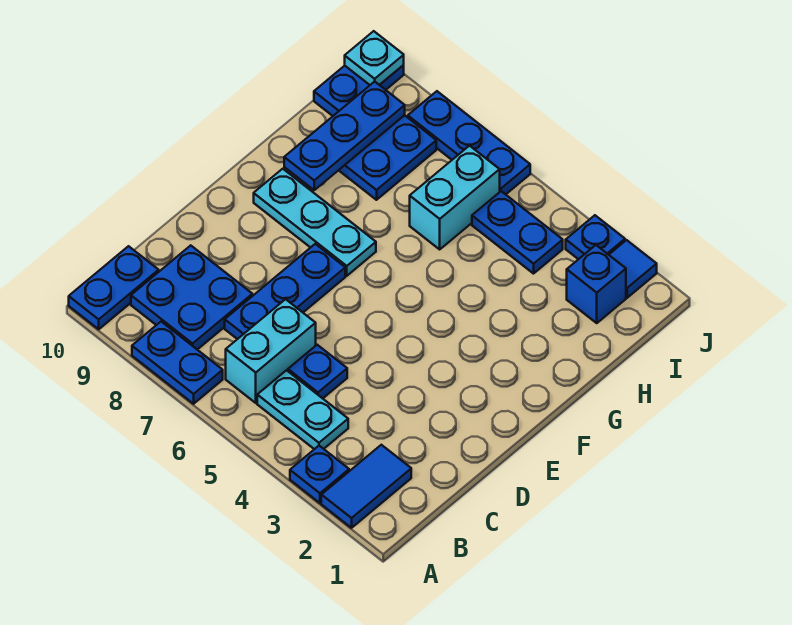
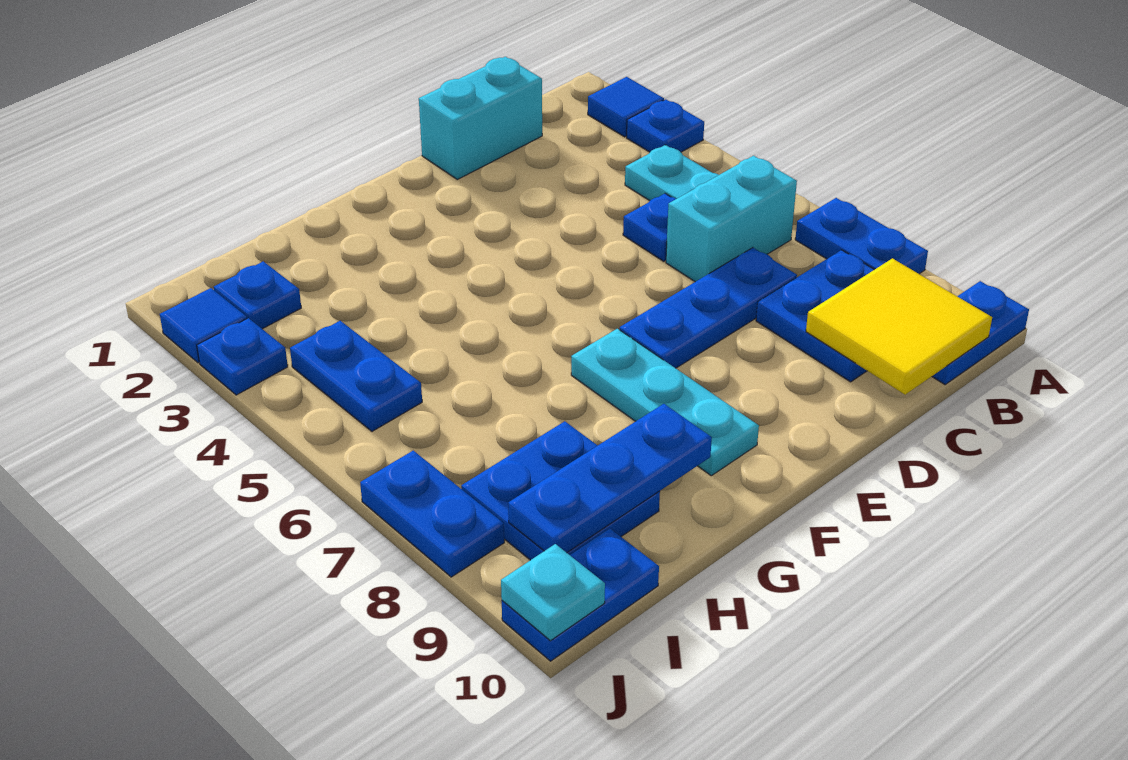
blue 1x2 tile [321,445,411,528] -> blue 1x1 tile [588,77,664,137]
none -> yellow 2x2 tile [806,258,992,395]
cyan 1x2 brick [410,146,500,249] -> cyan 1x2 brick moved to [419,57,542,179]
blue 1x1 brick [567,245,626,323] -> blue 1x1 plate [214,261,301,329]
blue 1x3 plate [408,91,530,194] -> blue 1x2 plate [360,451,504,577]

